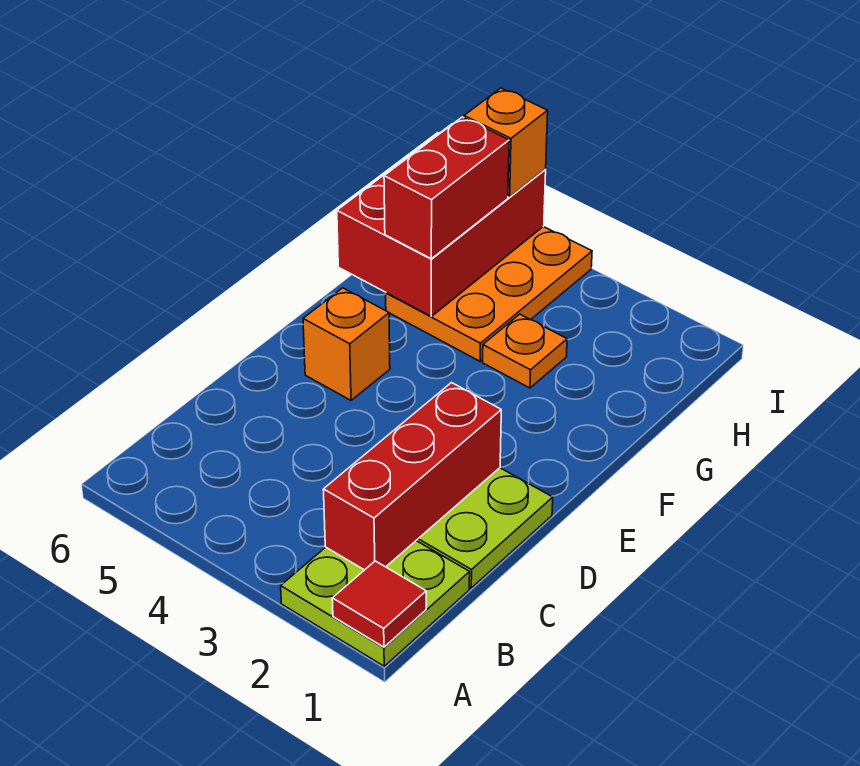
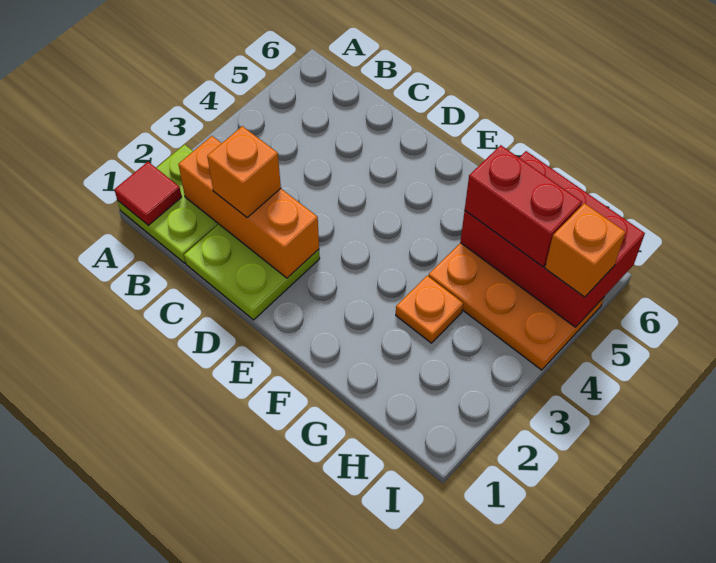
red 1x3 brick [323,383,501,570] -> orange 1x3 brick [178,136,319,278]
orange 1x1 brick [303,288,390,400] -> orange 1x1 brick moved to [207,126,281,217]

